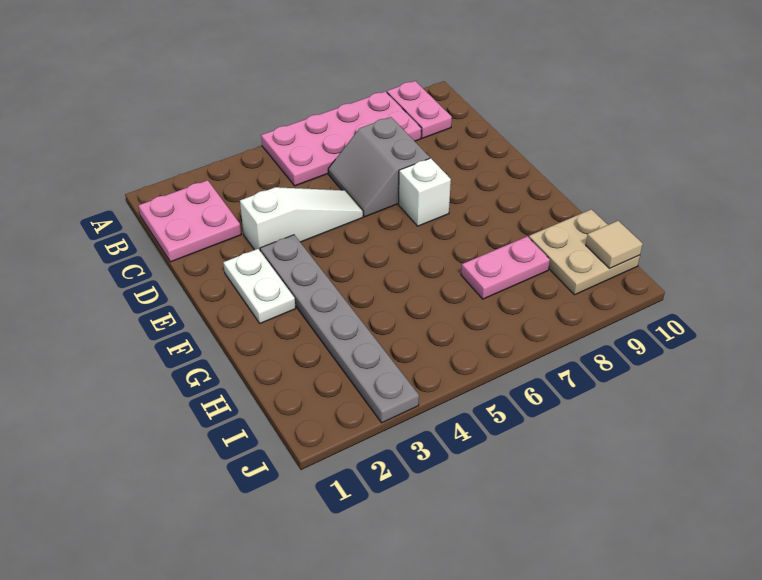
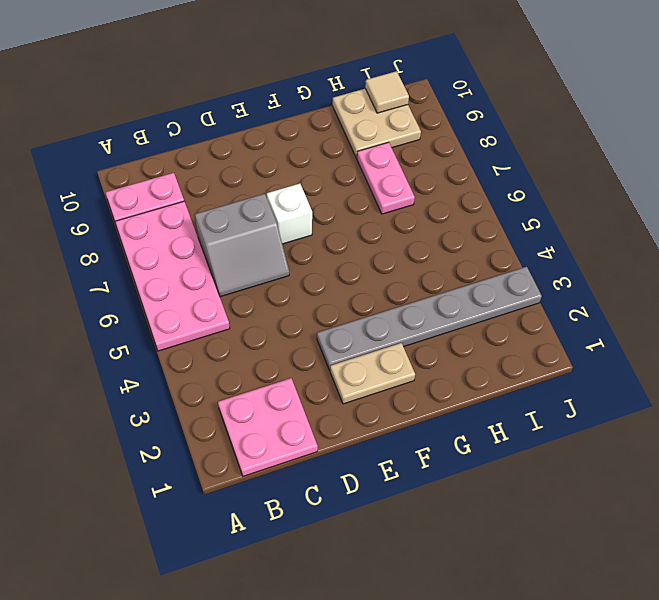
white 1x3 slope [240,187,363,250] -> none
white 1x2 plate [223,249,295,323] -> tan 1x2 plate [330,343,415,404]

